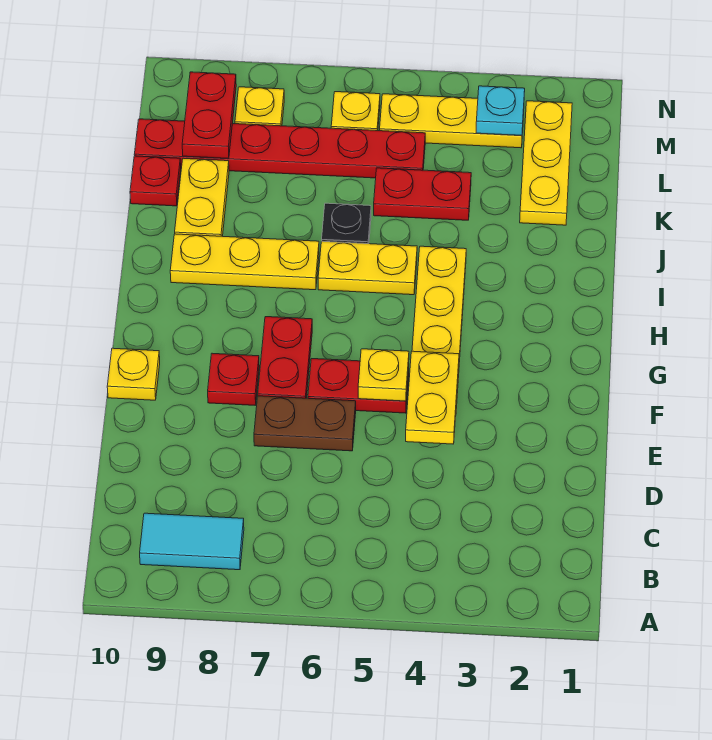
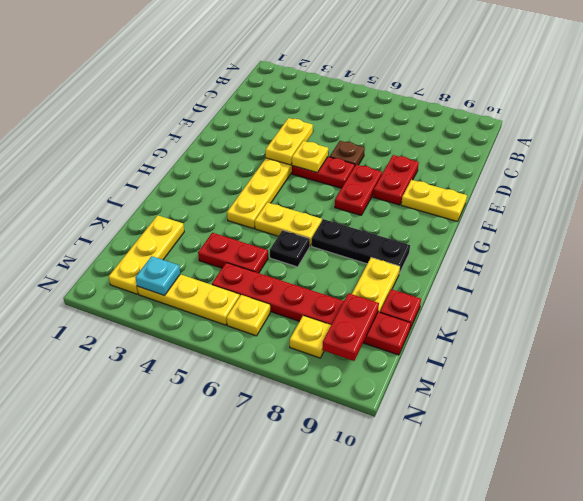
cyan 1x2 tile [140,513,244,570] -> none
brown 1x2 plate [254,396,356,451] -> brown 1x1 plate [330,141,365,165]
red 1x1 plate [208,353,259,405] -> red 1x2 plate [373,155,419,205]
yellow 1x1 plate [107,348,160,400] -> yellow 1x2 plate [401,180,467,222]
yellow 1x3 plate [170,234,319,290] -> black 1x3 plate [312,219,410,273]

